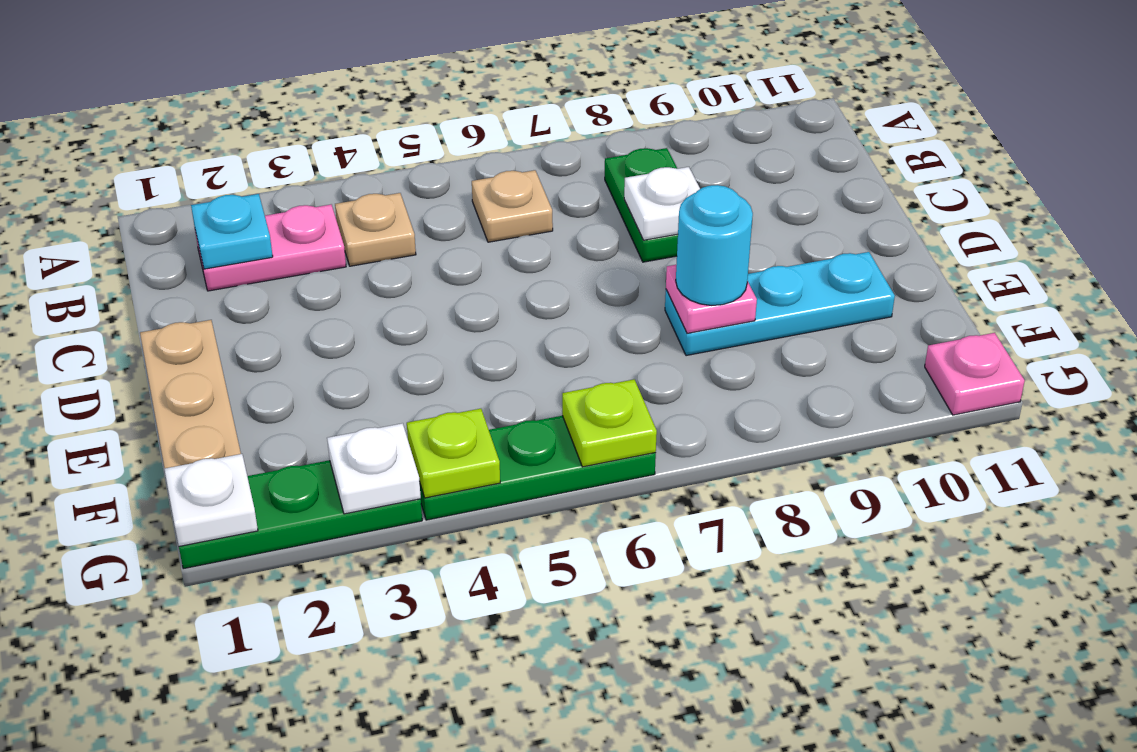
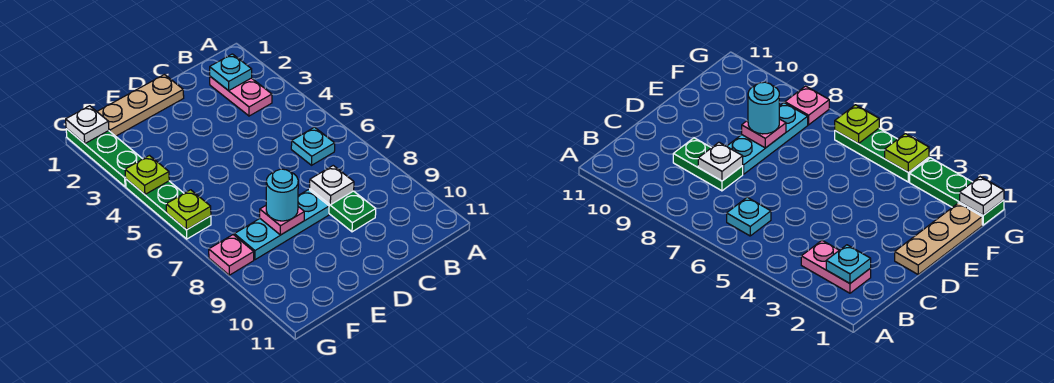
tan 1x1 plate [335,193,416,266] -> none
tan 1x1 plate [472,170,553,242] -> cyan 1x1 plate [291,127,335,165]
green 1x2 plate [605,148,678,262] -> green 1x2 plate turned to [310,189,376,232]
cyan 1x3 plate [665,252,895,356] -> cyan 1x3 plate turned to [234,190,329,260]
white 1x1 plate [327,423,421,514] -> none
pink 1x1 plate [925,333,1025,415] -> pink 1x1 plate moved to [209,235,254,275]

